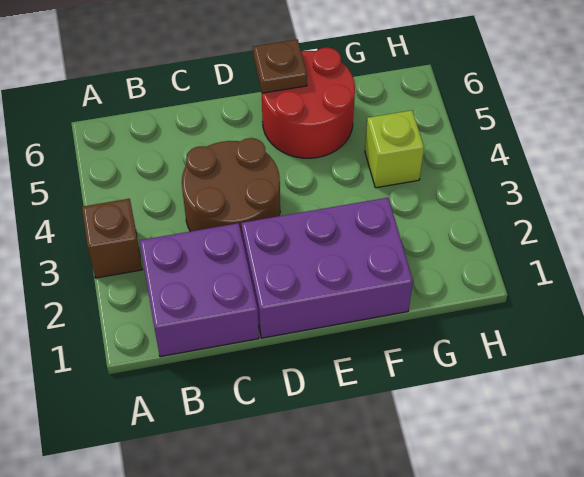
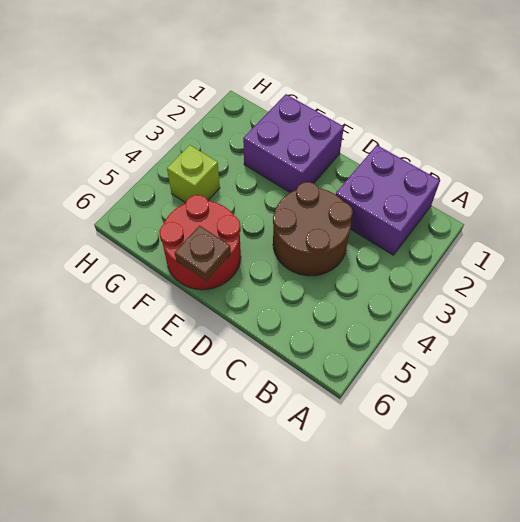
brown 1x1 brick [82,199,142,278] -> none
purple 2x3 brick [241,198,413,338] -> purple 2x2 brick [243,94,344,193]

